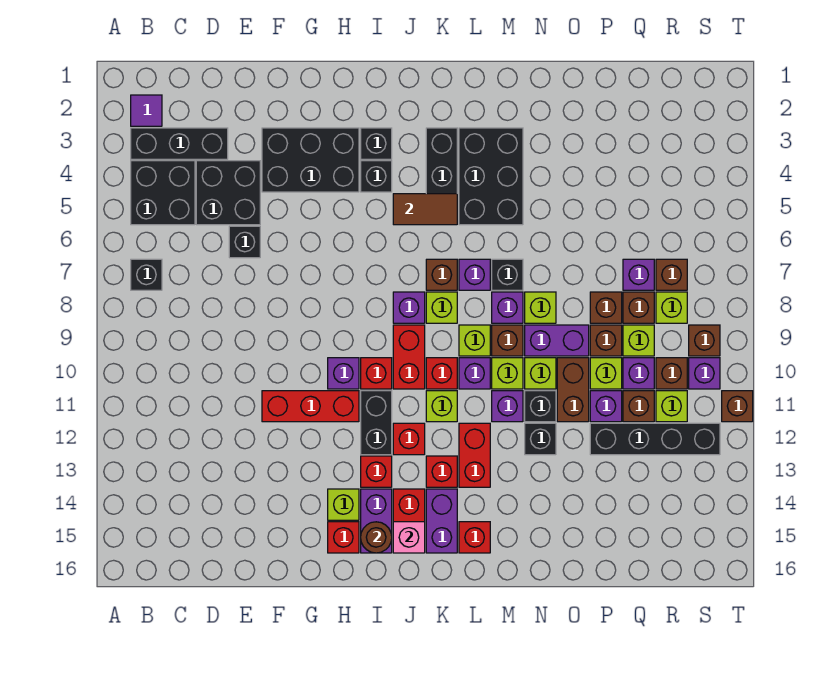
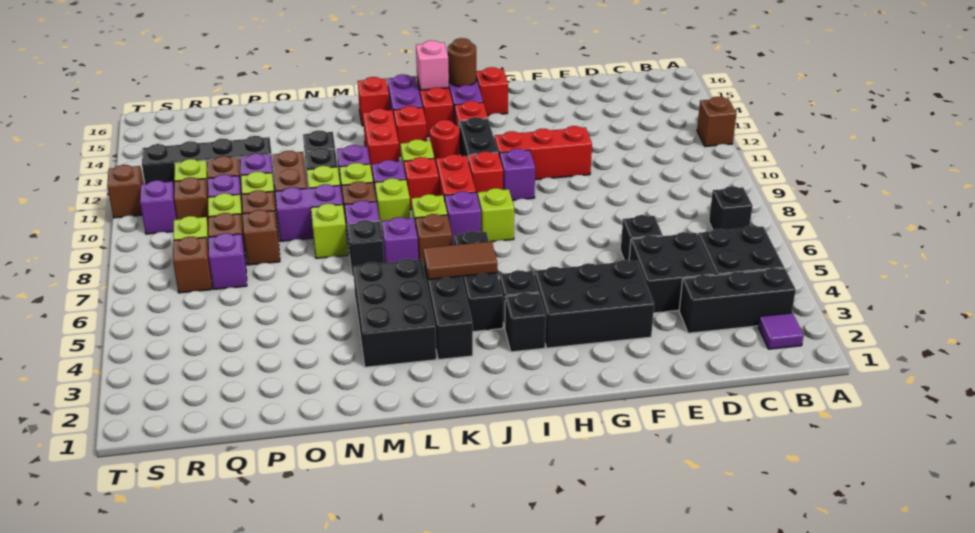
lime 1x1 brick [328,489,359,520] -> lime 1x1 brick moved to [478,188,514,242]
none -> black 1x3 brick [454,231,503,332]
red 1x1 brick [393,423,425,455] -> red 1x1 round brick [430,120,460,163]
brown 1x1 brick [689,325,720,356] -> brown 1x1 brick moved to [697,97,737,147]

